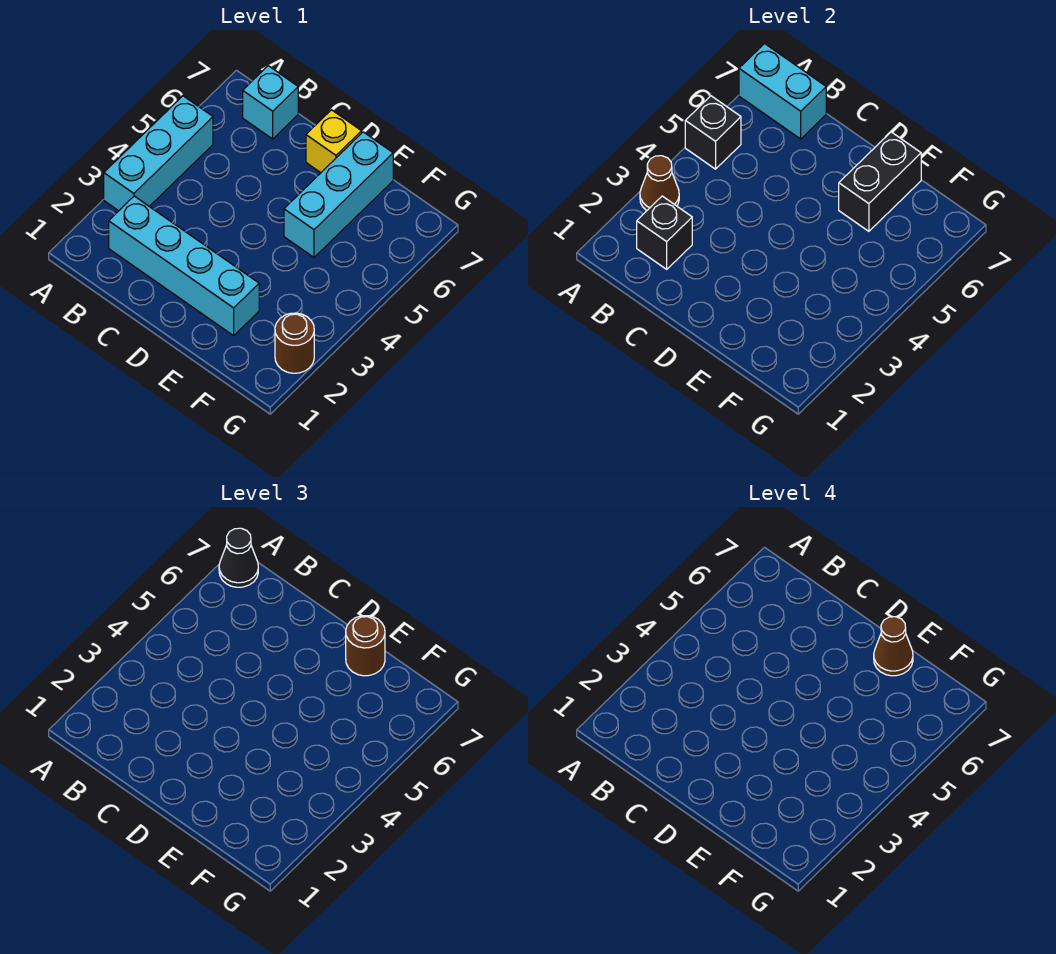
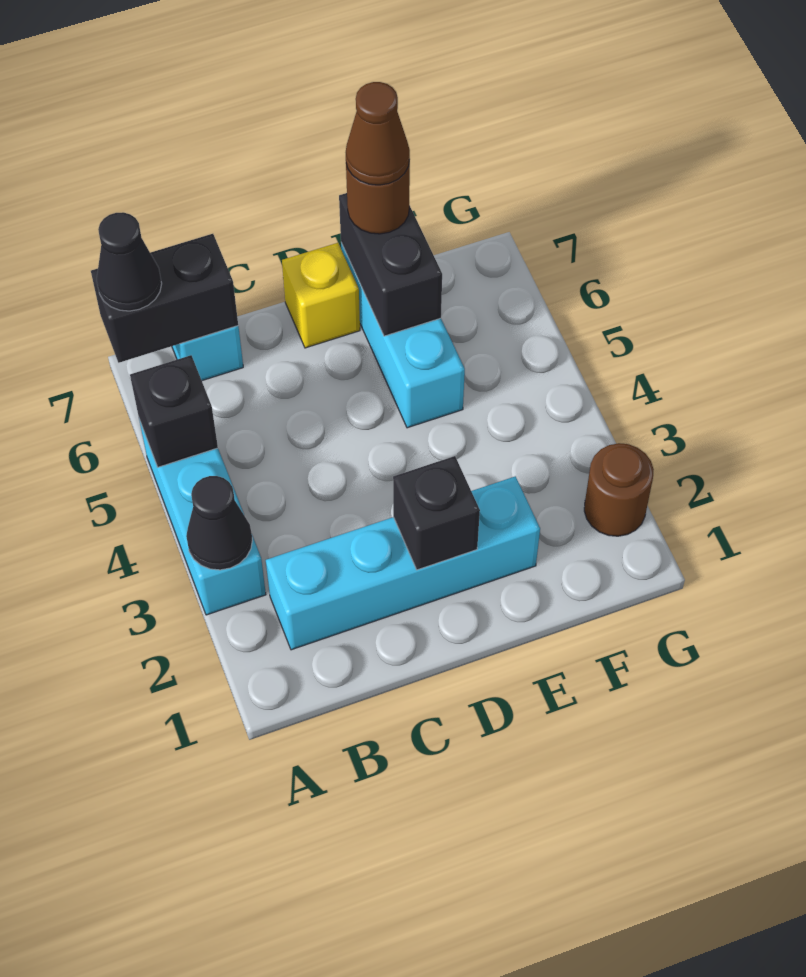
brown 1x1 cone [640,156,679,211] -> black 1x1 cone [186,476,252,570]
cyan 1x2 brick [739,44,826,139] -> black 1x2 brick [91,234,238,363]
black 1x1 brick [637,196,692,269] -> black 1x1 brick moved to [393,456,480,570]

